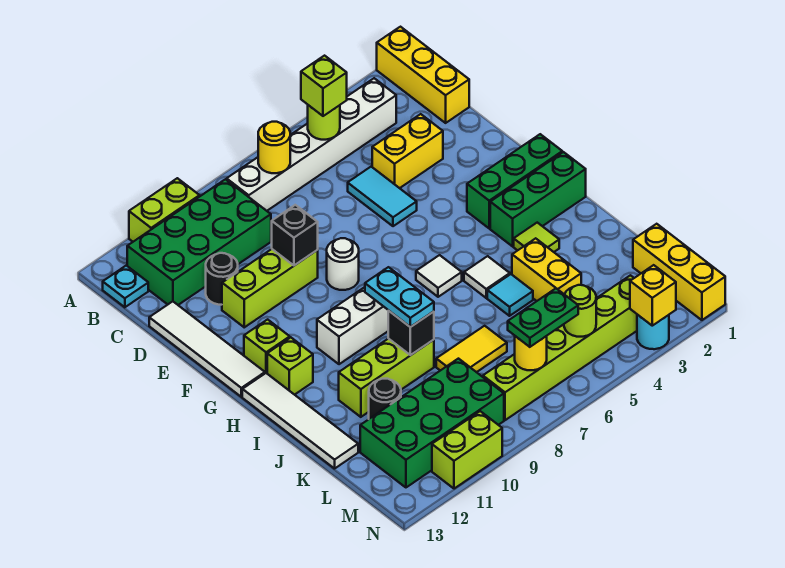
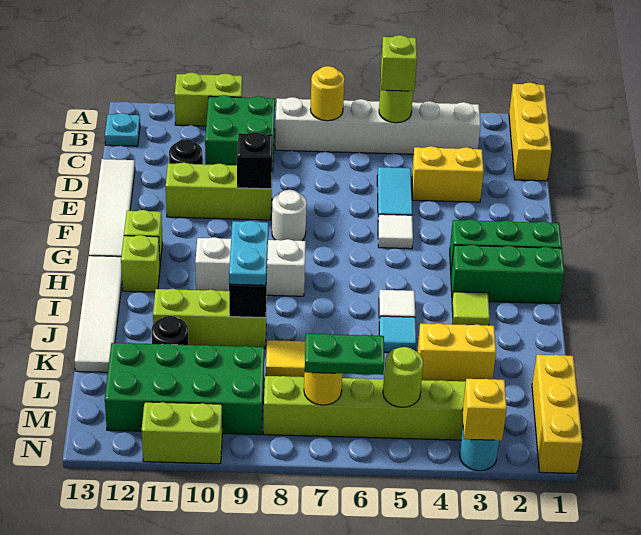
green 2x4 brick [127,179,271,305] -> green 2x2 brick [205,95,275,173]
white 1x1 tile [416,255,462,297] -> white 1x1 tile moved to [378,214,413,249]
yellow 1x2 brick [512,238,581,301] -> yellow 1x2 brick turned to [417,323,496,381]

